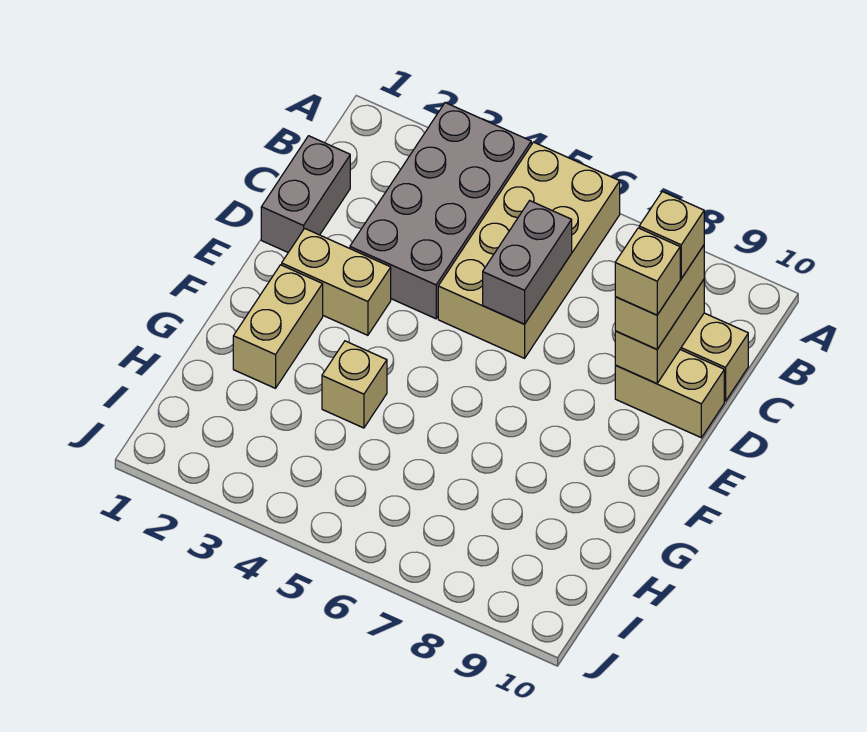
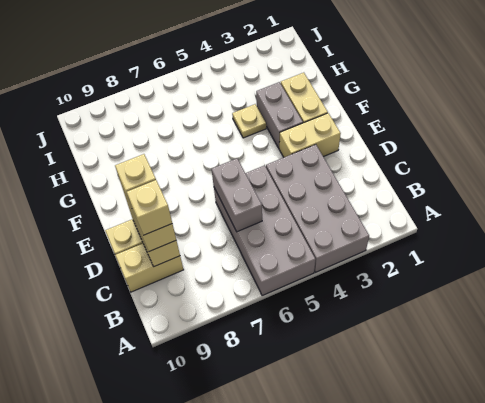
tan 2x4 brick [438,142,620,358] -> grey 2x4 brick [214,165,316,296]
grey 1x2 brick [261,136,350,252] -> grey 1x2 brick moved to [256,82,303,148]
tan 1x1 brick [322,341,387,428] -> tan 1x1 plate [232,104,266,138]

